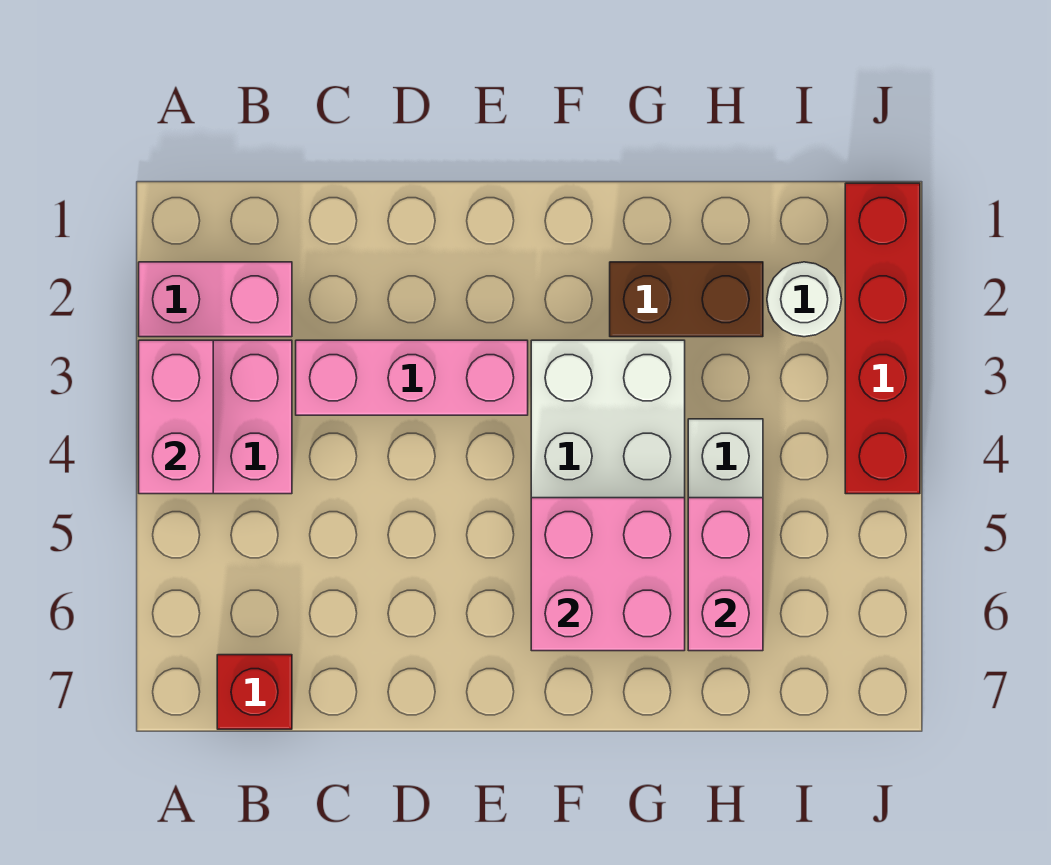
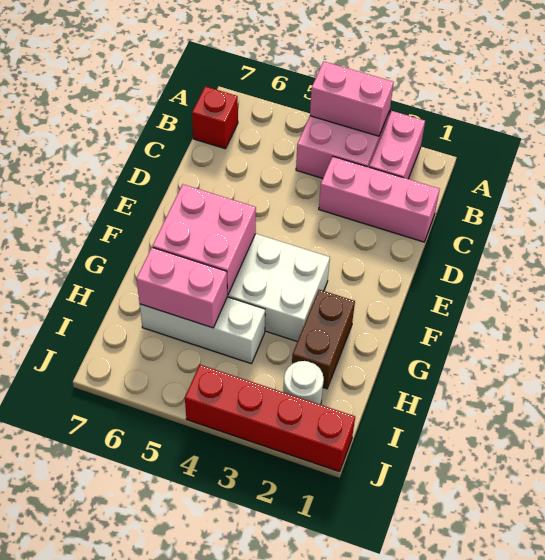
pink 1x3 brick [296,340,528,415] -> pink 1x3 brick turned to [319,157,440,242]

